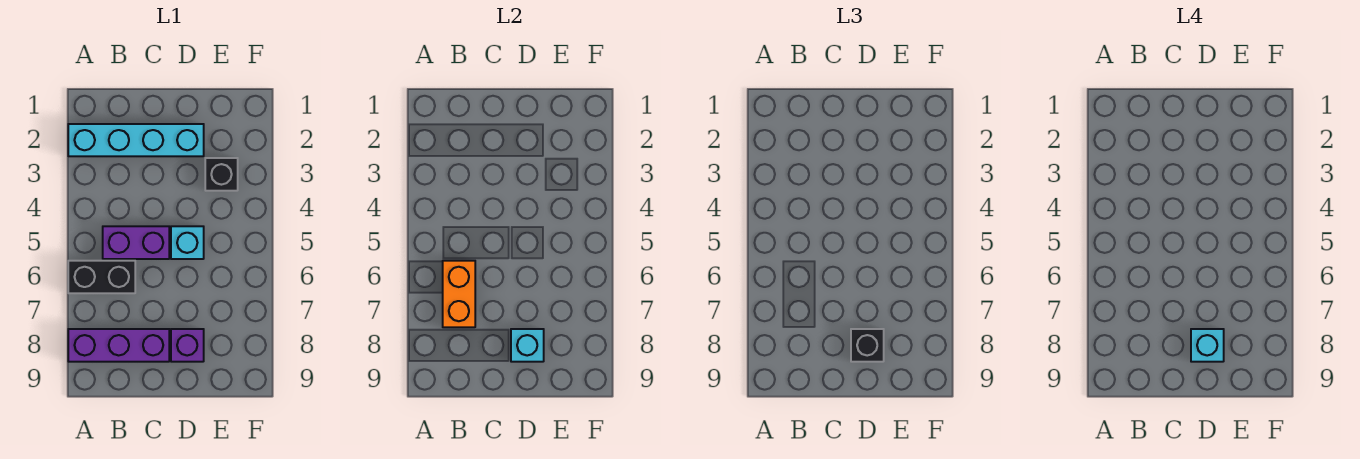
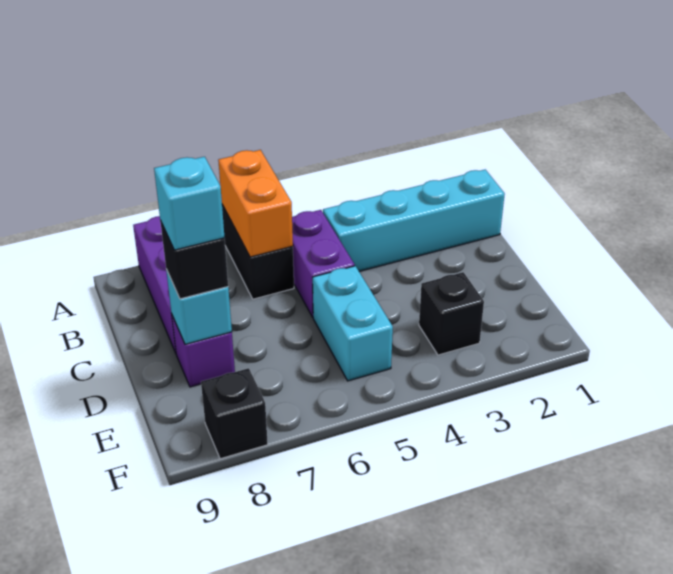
cyan 1x4 brick [68,124,204,156] -> cyan 1x4 brick turned to [323,170,505,271]
orange 1x2 brick [443,261,475,327] -> orange 1x2 brick turned to [218,150,293,257]
cyan 1x1 brick [171,226,204,259] -> cyan 1x2 brick [313,266,393,381]
none -> black 1x1 brick [201,368,268,459]

